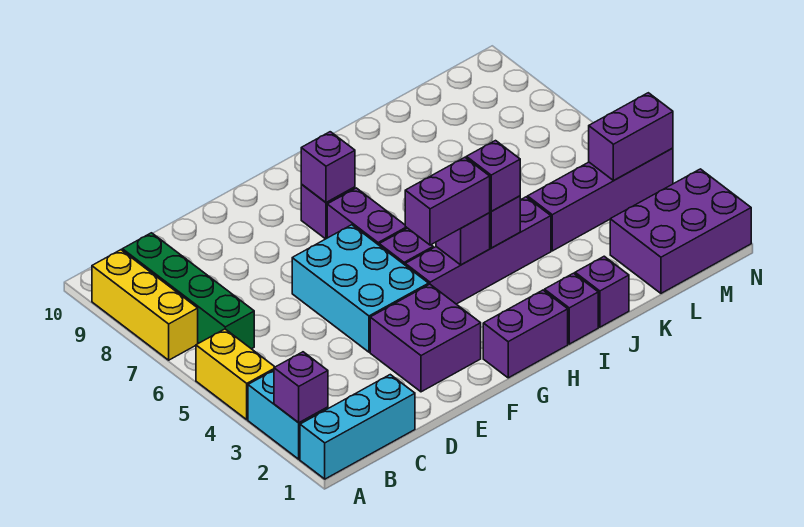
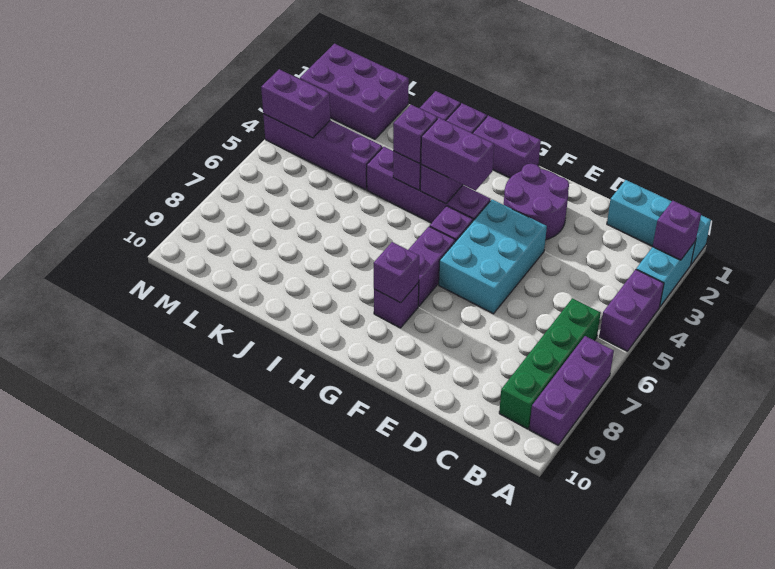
yellow 1x2 brick [196,329,274,420] -> purple 1x2 brick [599,269,664,351]
yellow 1x3 brick [92,250,198,360] -> purple 1x3 brick [529,336,614,445]
purple 2x2 brick [370,284,481,392] -> purple 2x2 round brick [504,164,569,240]

